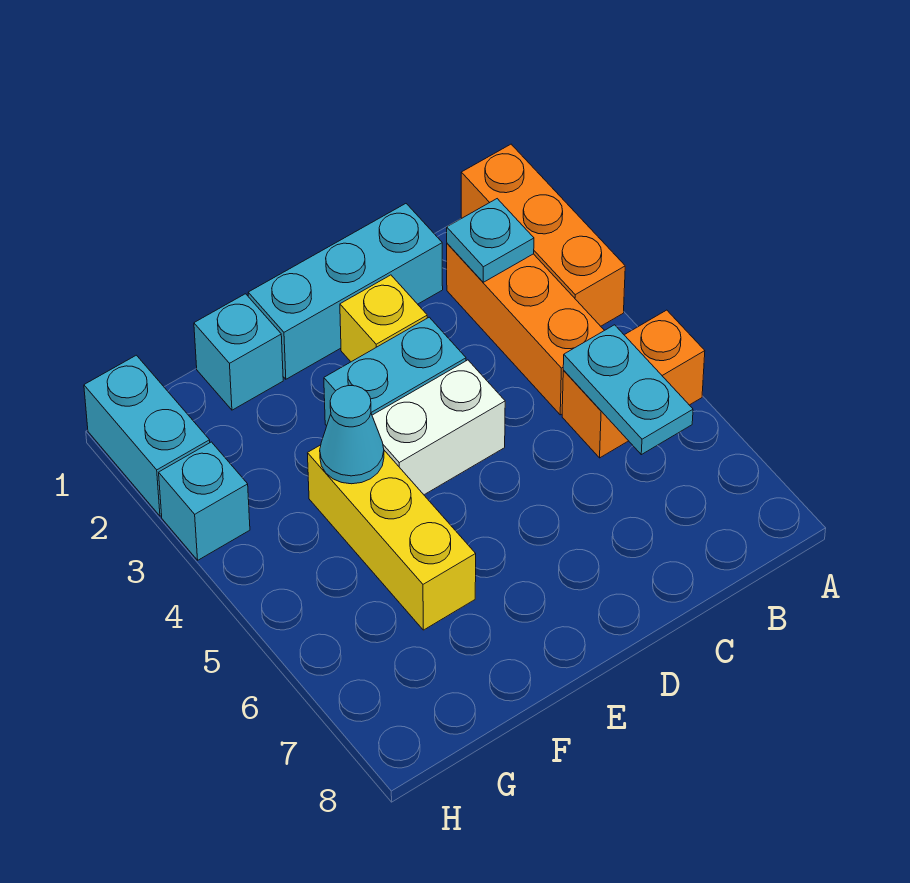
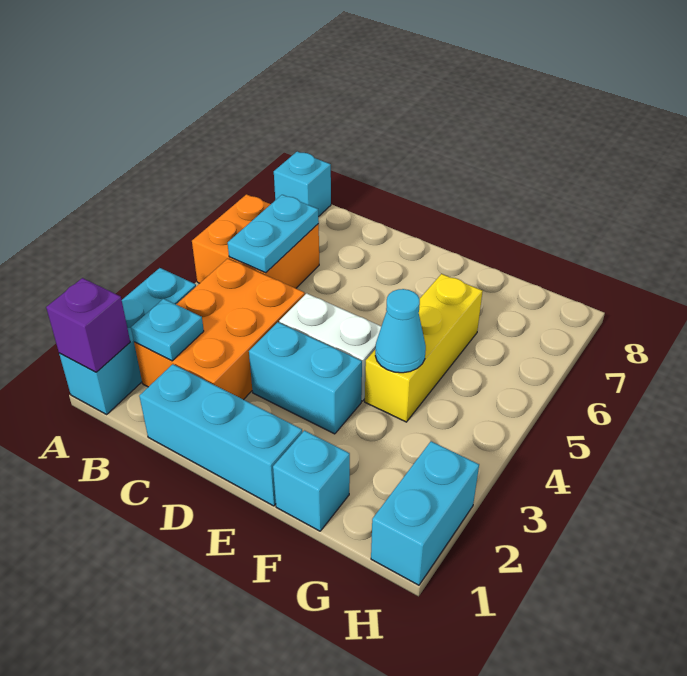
orange 1x3 brick [461,144,625,326] -> cyan 1x3 brick [59,268,196,414]
none -> purple 1x1 brick [46,278,130,372]
orange 1x2 brick [562,310,705,458] -> orange 2x2 brick [192,194,319,288]
orange 1x3 brick [447,244,604,415] -> orange 2x3 brick [134,259,305,400]
yellow 1x1 brick [340,275,427,362] -> none
cyan 1x1 brick [159,442,250,560] -> cyan 1x1 brick moved to [274,152,331,217]

